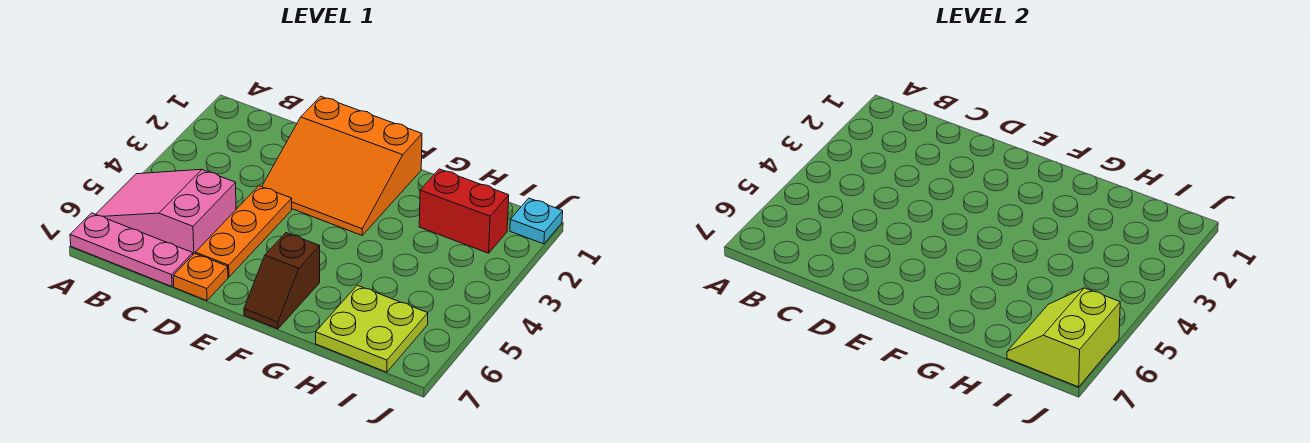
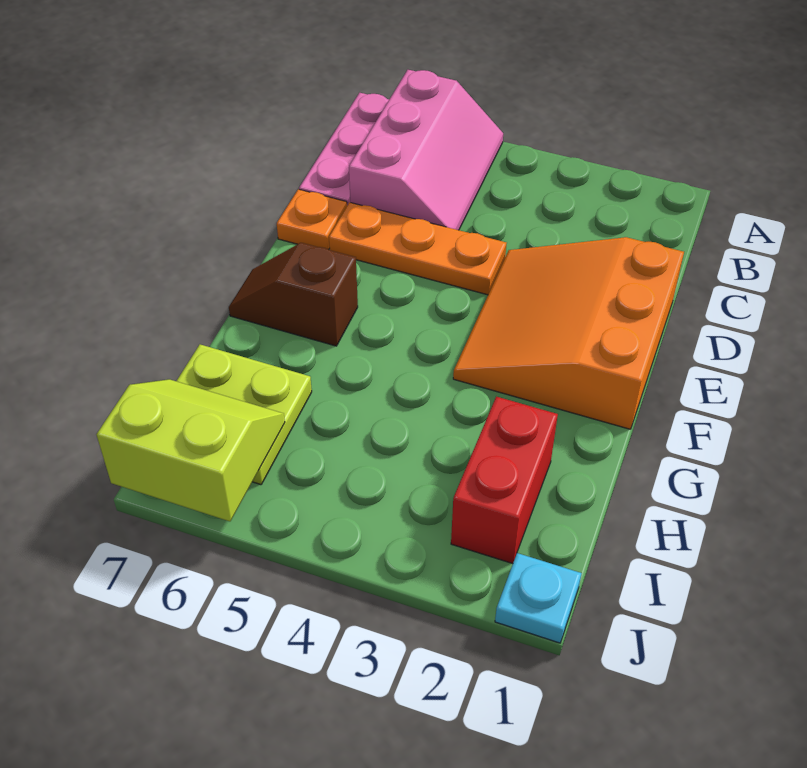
pink 2x3 slope [96,169,236,254] -> pink 2x3 slope turned to [349,70,503,230]

